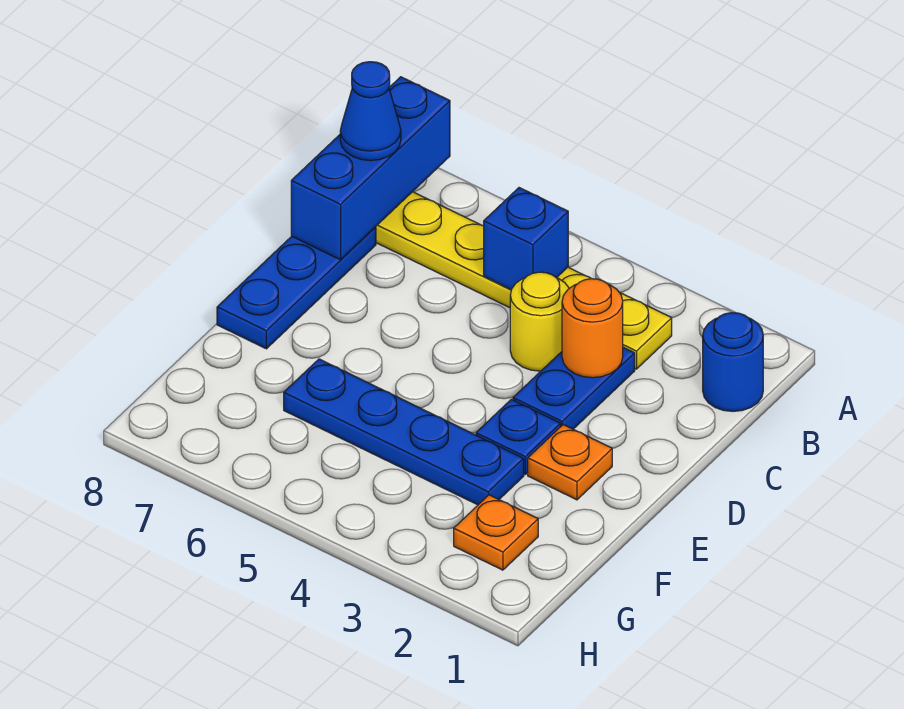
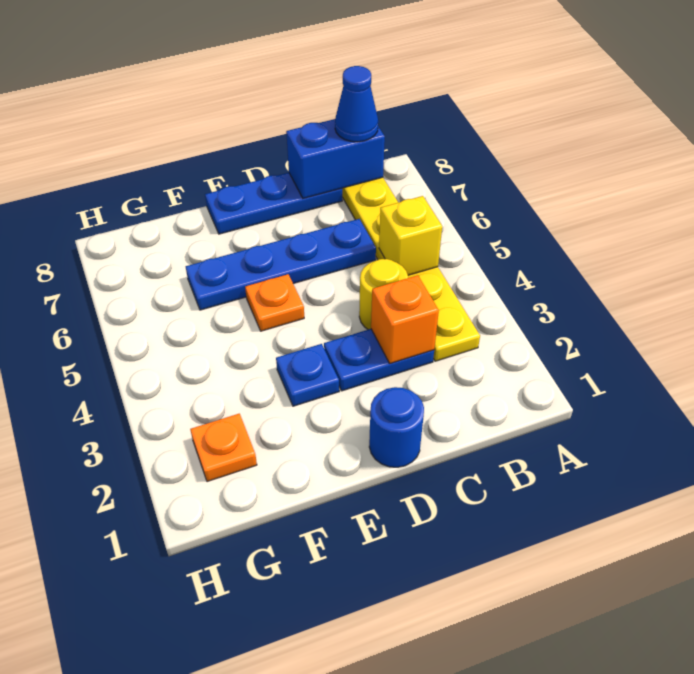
blue 1x3 brick [291,77,450,260] -> blue 1x2 brick [286,119,385,198]
blue 1x1 round brick [703,313,763,411] -> blue 1x1 round brick moved to [369,387,424,467]
blue 1x1 brick [484,188,568,290] -> yellow 1x1 brick [379,196,442,275]
orange 1x1 round brick [562,279,623,378] -> orange 1x1 brick [371,275,439,363]
orange 1x1 plate [528,425,612,500] -> orange 1x1 plate moved to [245,274,304,331]
blue 1x4 plate [284,359,524,505] -> blue 1x4 plate turned to [186,219,376,310]

